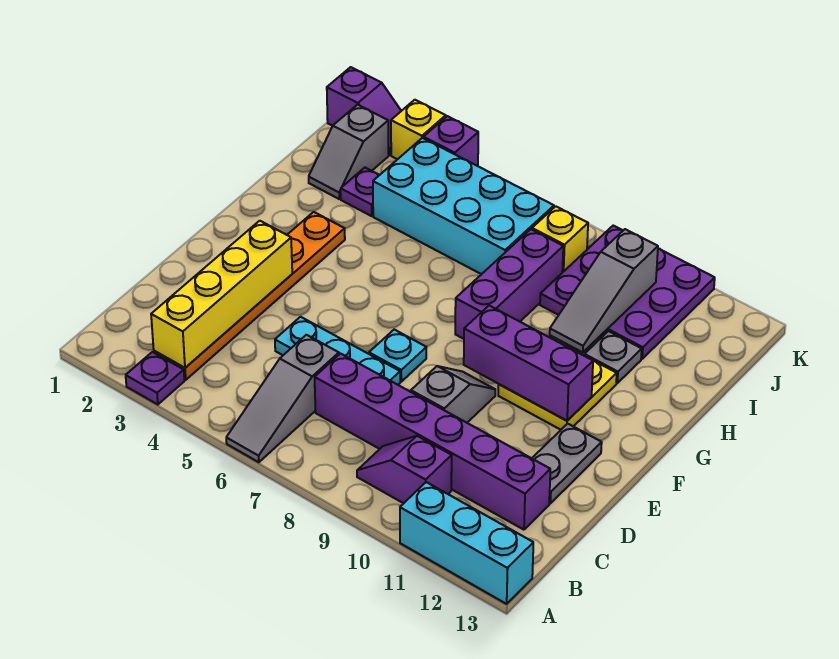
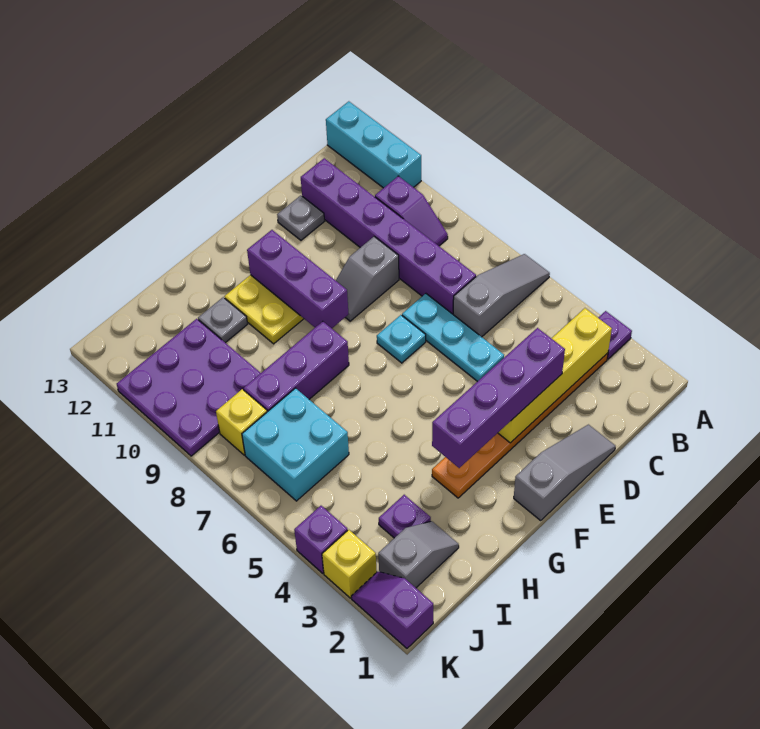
none -> purple 1x4 brick [432,328,565,468]
grey 1x2 plate [532,424,602,503] -> grey 1x1 plate [277,195,324,240]
grey 1x3 slope [550,229,658,352] -> grey 1x3 slope moved to [514,425,616,520]
cyan 2x4 brick [373,138,554,274] -> cyan 2x2 brick [242,388,349,501]

